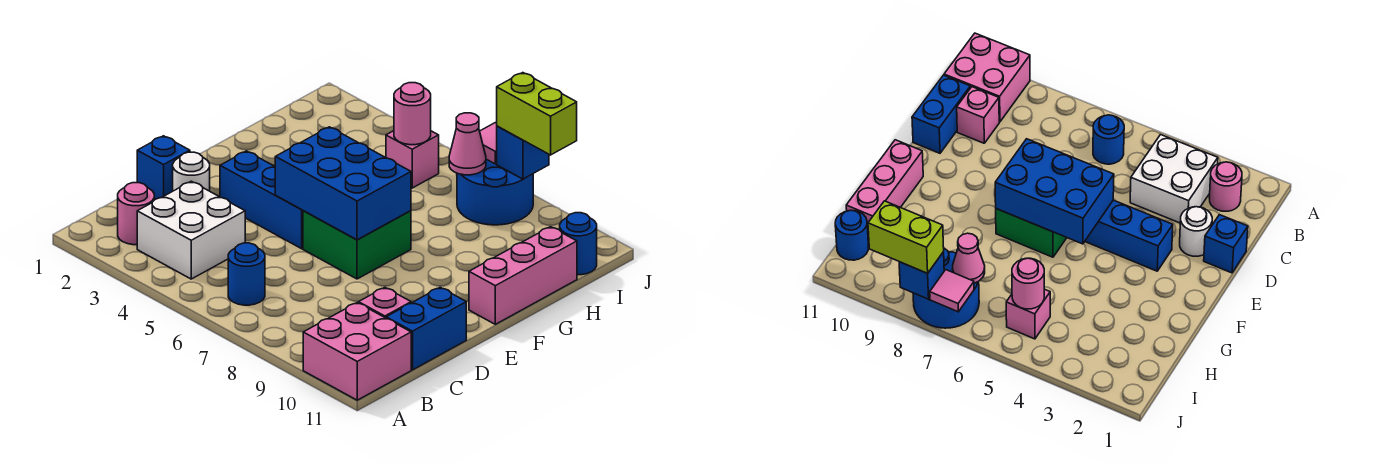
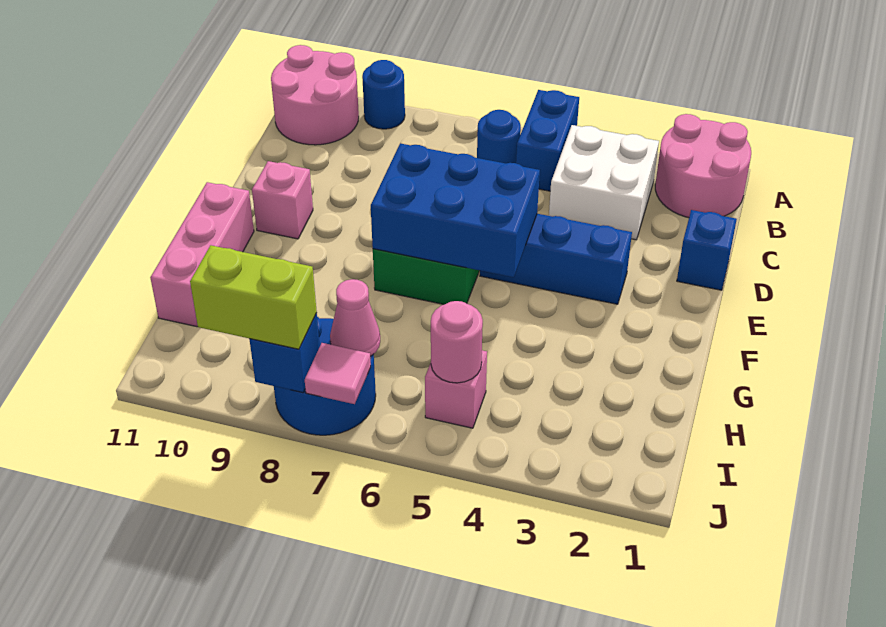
pink 2x2 brick [303,303,411,400] -> pink 2x2 round brick [271,45,359,145]
pink 1x1 round brick [118,183,154,245] -> pink 2x2 round brick [655,114,751,218]
pink 1x1 brick [359,287,411,318] -> pink 1x1 brick moved to [252,161,313,239]
blue 1x2 brick [386,287,466,370] -> blue 1x2 brick moved to [516,90,579,191]
white 1x1 round brick [173,152,210,191] -> none
blue 1x1 round brick [560,213,597,275] -> blue 1x1 round brick moved to [362,60,405,129]

